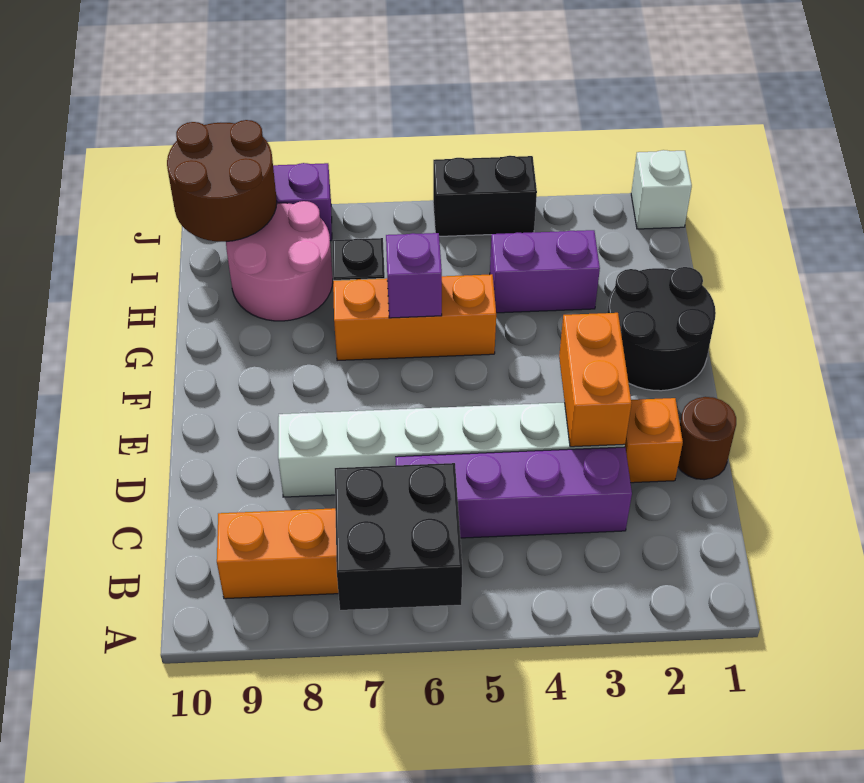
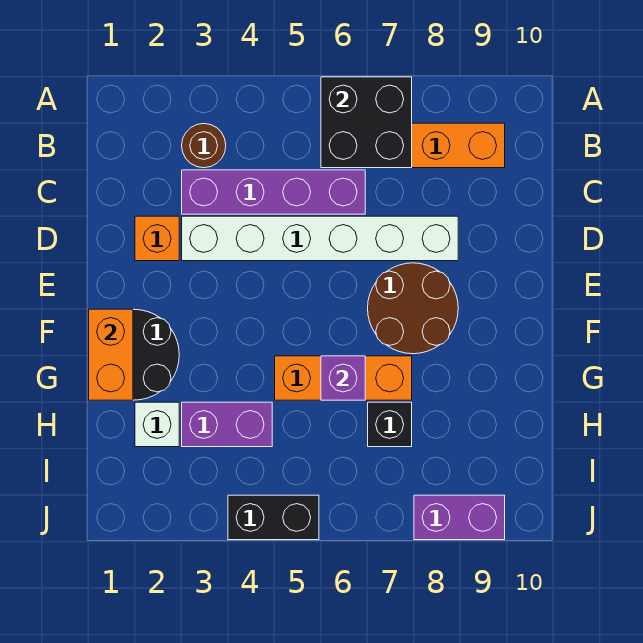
brown 1x1 round brick [678,397,736,480] -> brown 1x1 round brick moved to [182,124,226,168]
orange 1x2 brick [559,313,632,447] -> orange 1x2 brick moved to [89,309,133,400]
pink 2x2 round brick [226,201,333,321] -> none
brown 2x2 round brick [167,120,277,242] -> brown 2x2 round brick moved to [368,263,458,354]
white 1x1 brick [631,150,692,229] -> white 1x1 brick moved to [135,402,179,447]

